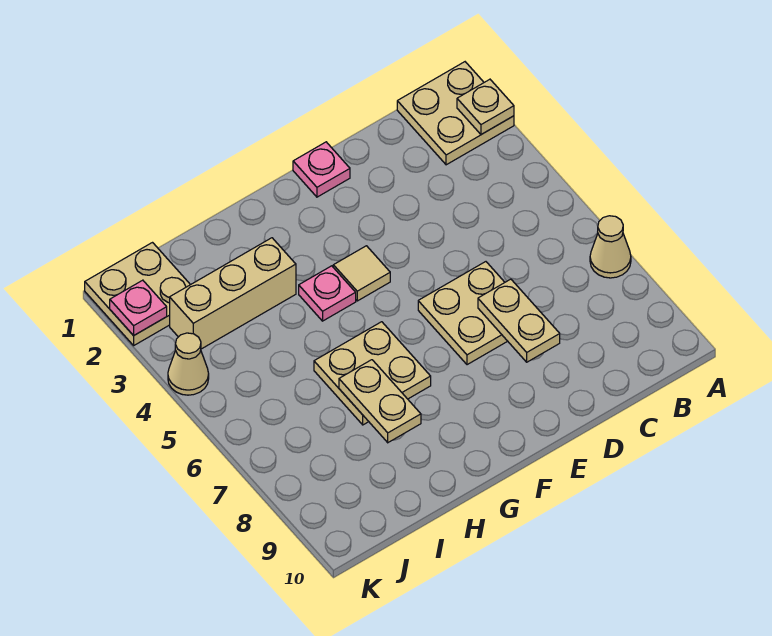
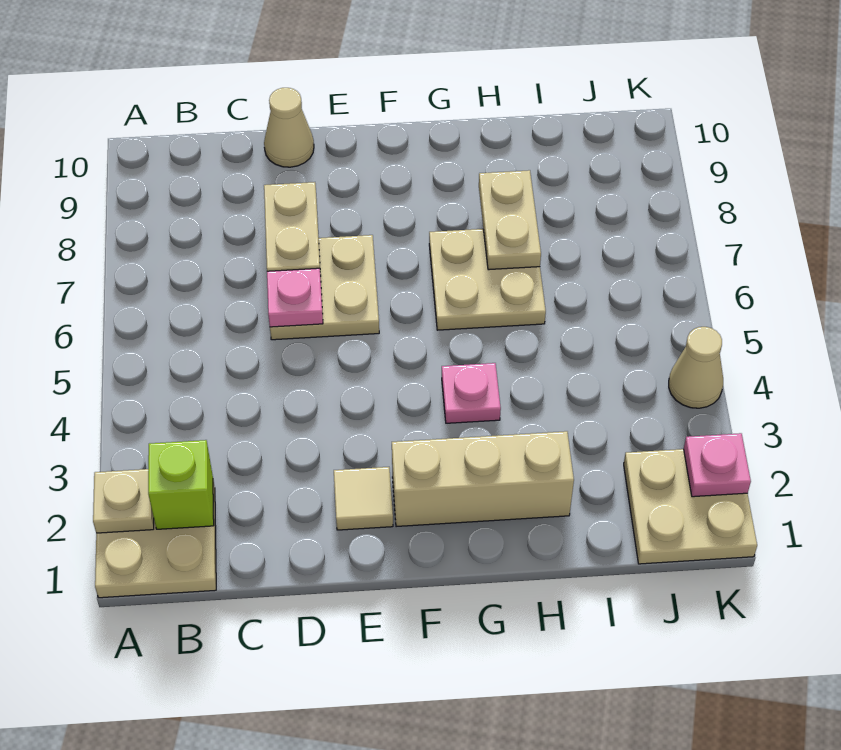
tan 1x1 cone [590,216,631,278] -> tan 1x1 cone moved to [264,88,314,167]
none -> lime 1x1 brick [148,440,214,529]
pink 1x1 plate [293,142,350,197] -> pink 1x1 plate moved to [267,268,323,327]
tan 1x1 tile [333,246,390,301] -> tan 1x1 tile moved to [334,467,393,530]
tan 1x3 brick [170,238,296,349] -> tan 1x3 brick moved to [392,431,574,527]

